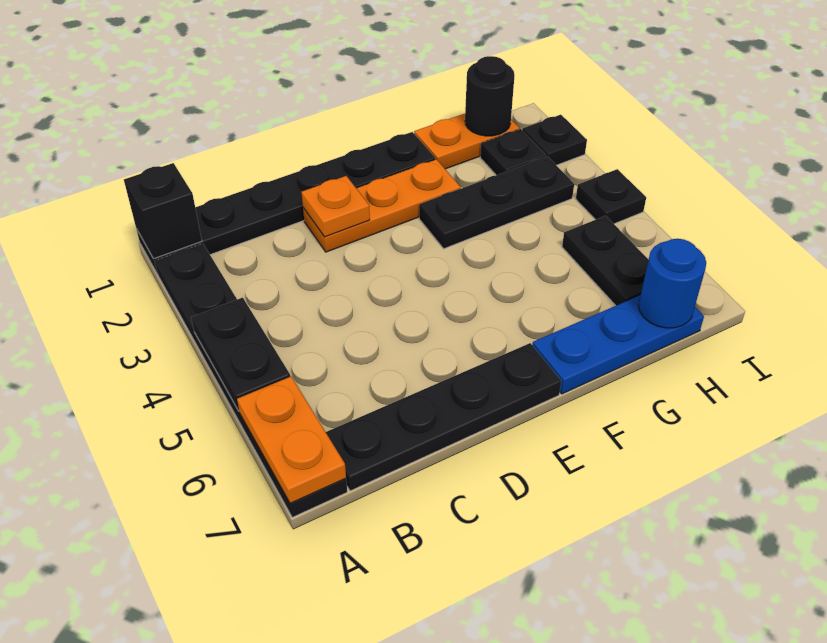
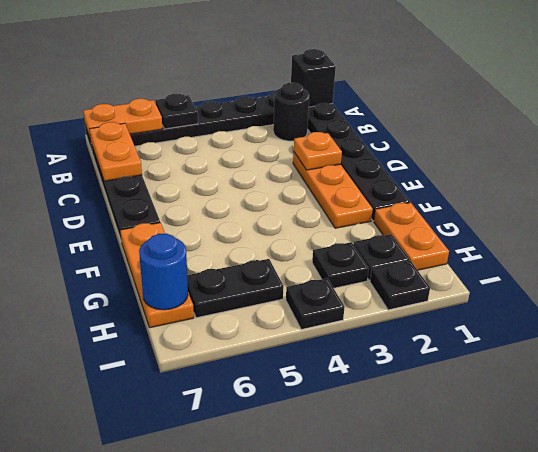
black 1x2 plate [191,298,290,411] -> black 1x1 plate [156,94,198,129]
none -> orange 1x2 plate [90,122,142,181]
black 1x3 plate [419,156,574,249] -> black 1x1 plate [312,242,369,288]
blue 1x3 plate [532,295,704,394] -> orange 1x3 plate [120,223,194,328]
black 1x1 round brick [465,56,515,136] -> black 1x1 round brick moved to [273,83,309,141]

